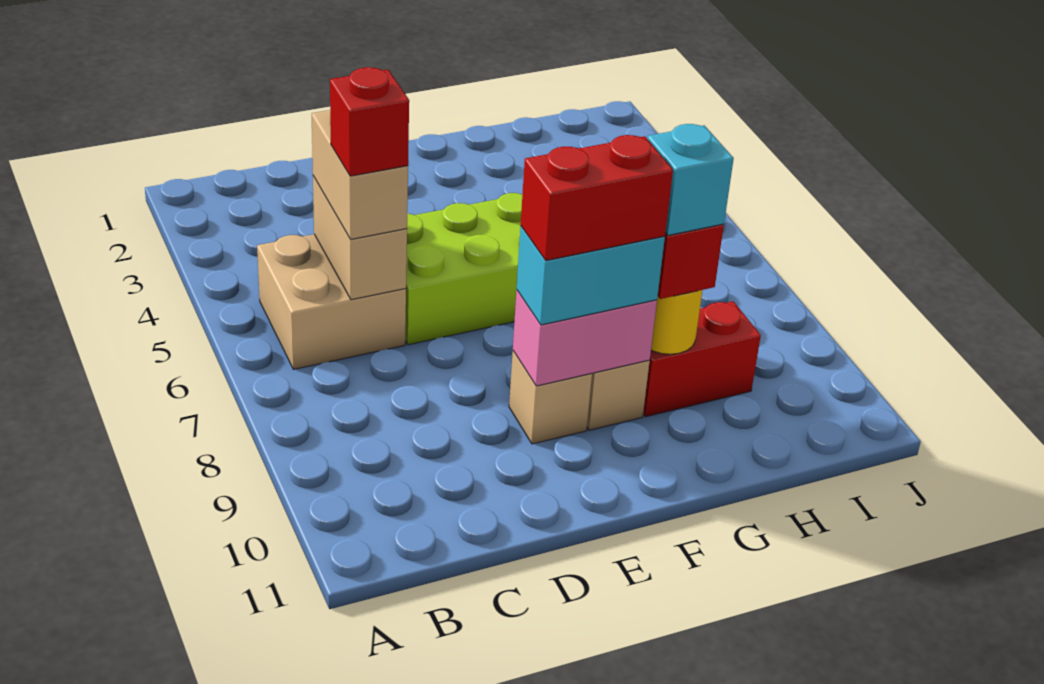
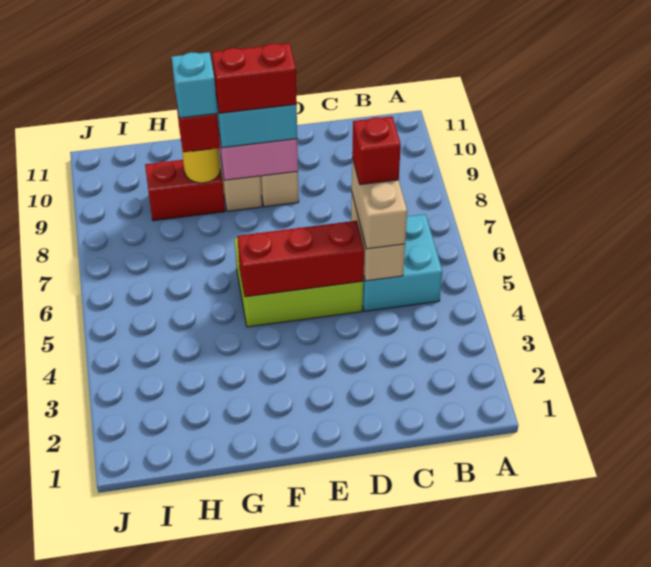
tan 2x2 brick [257,234,406,369] -> cyan 2x2 brick [363,214,442,311]
none -> red 1x3 brick [237,221,364,297]

